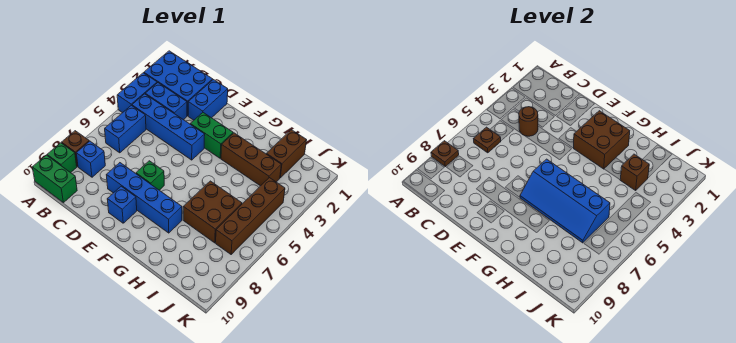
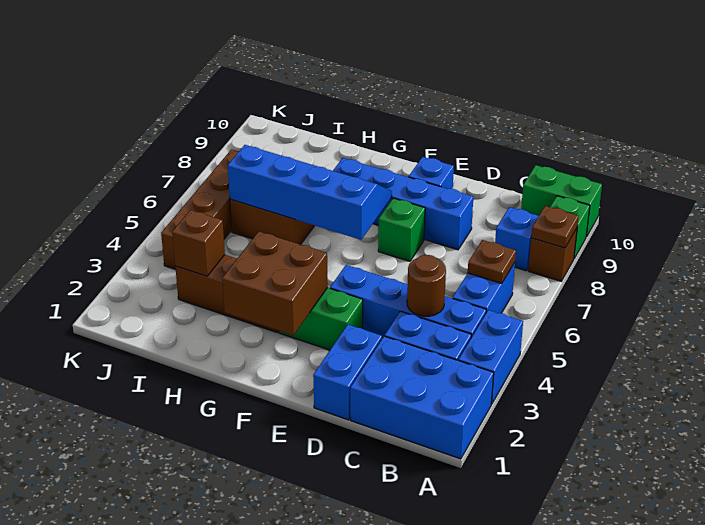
brown 1x2 brick [267,130,307,178] -> none

